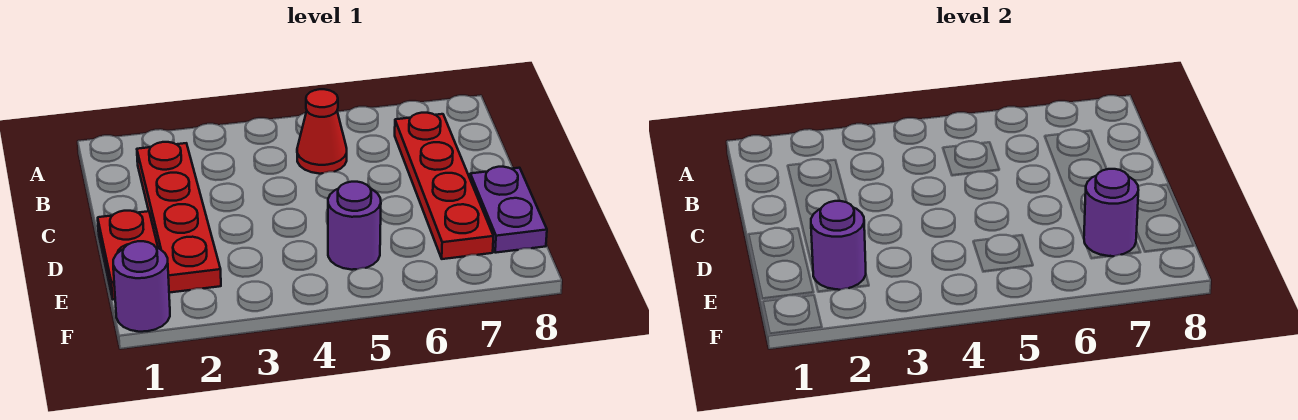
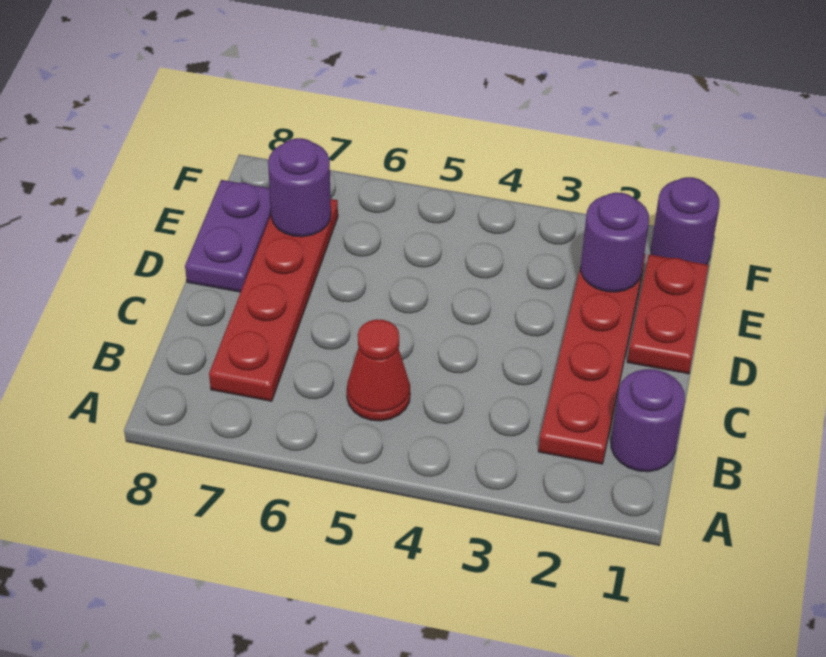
purple 1x1 round brick [328,182,381,270] -> purple 1x1 round brick moved to [611,369,685,472]

